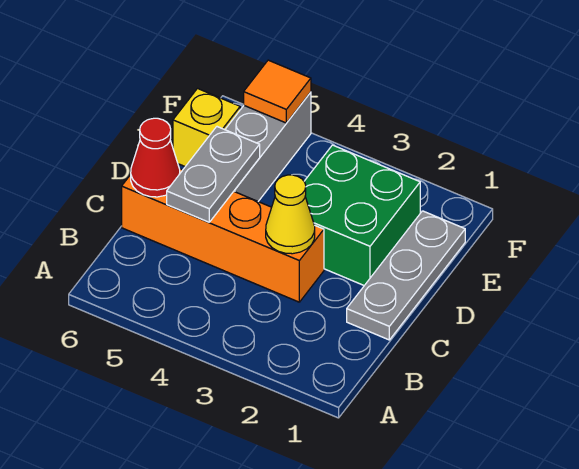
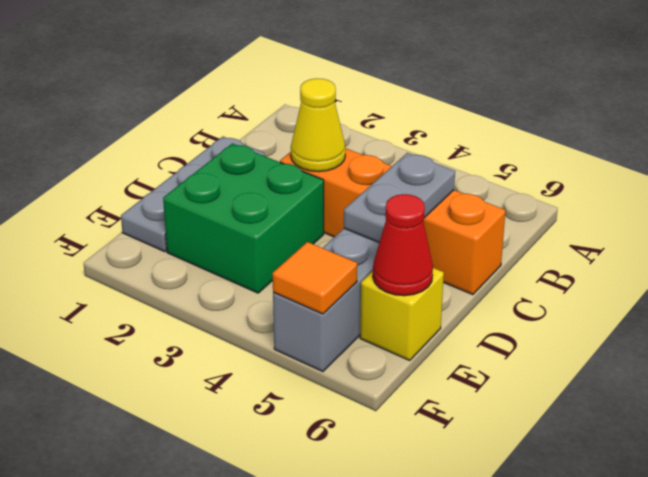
red 1x1 cone [131,118,180,197] -> red 1x1 cone moved to [373,194,433,296]

